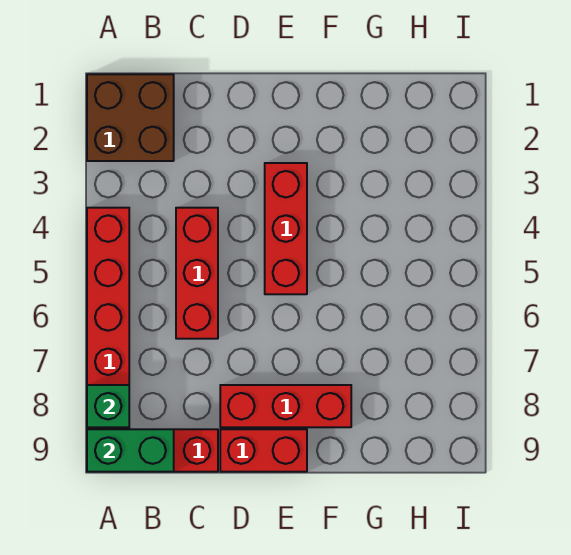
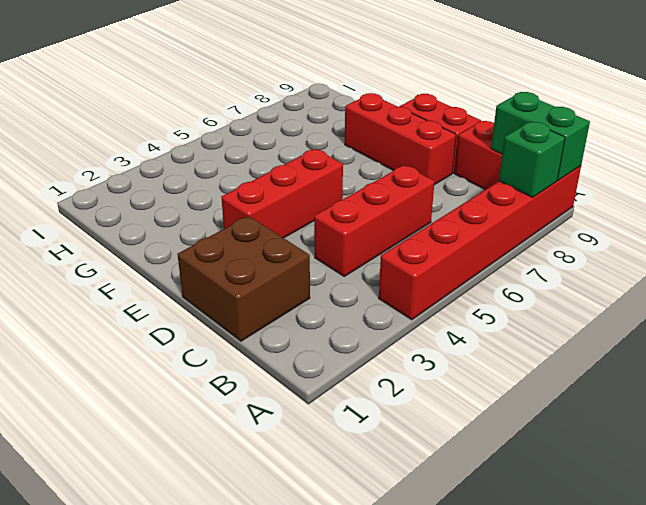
brown 2x2 brick [87,74,174,161] -> brown 2x2 brick moved to [177,216,310,341]

